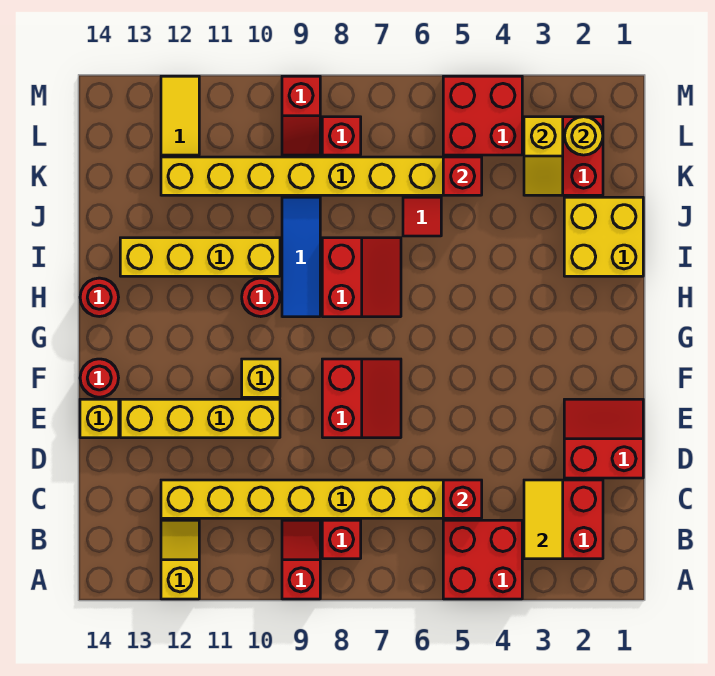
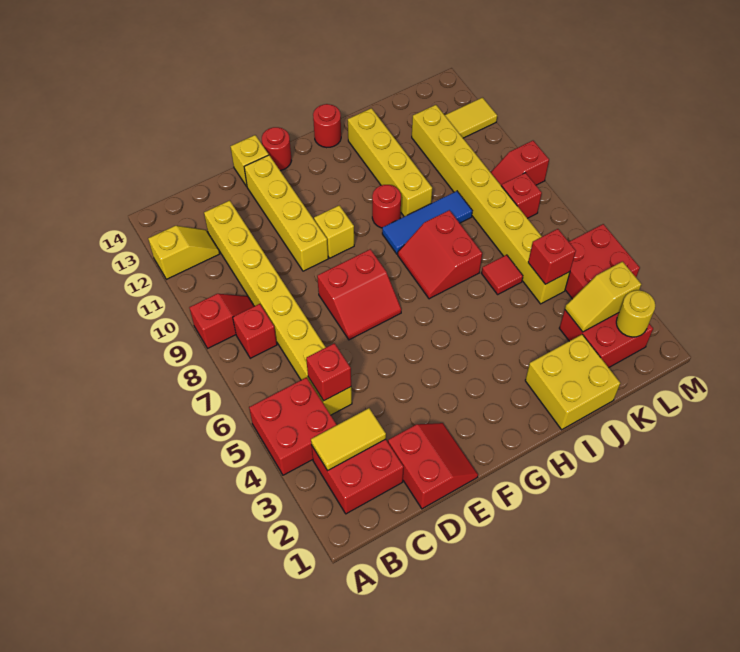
red 2x2 slope [322,238,401,317] -> red 2x2 slope turned to [398,210,482,299]

